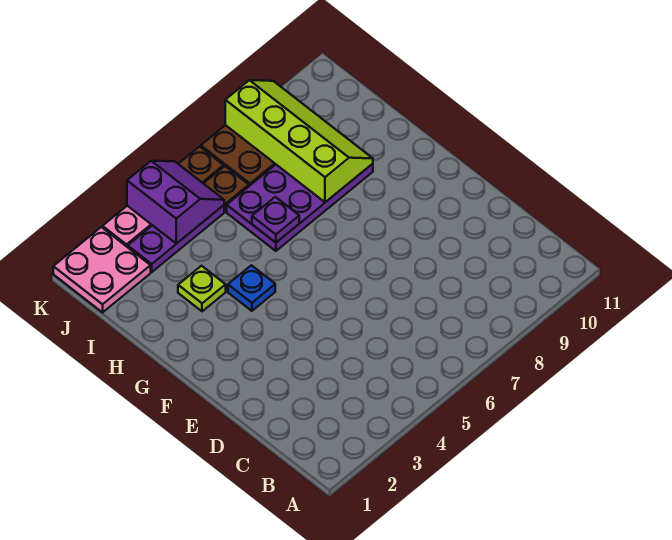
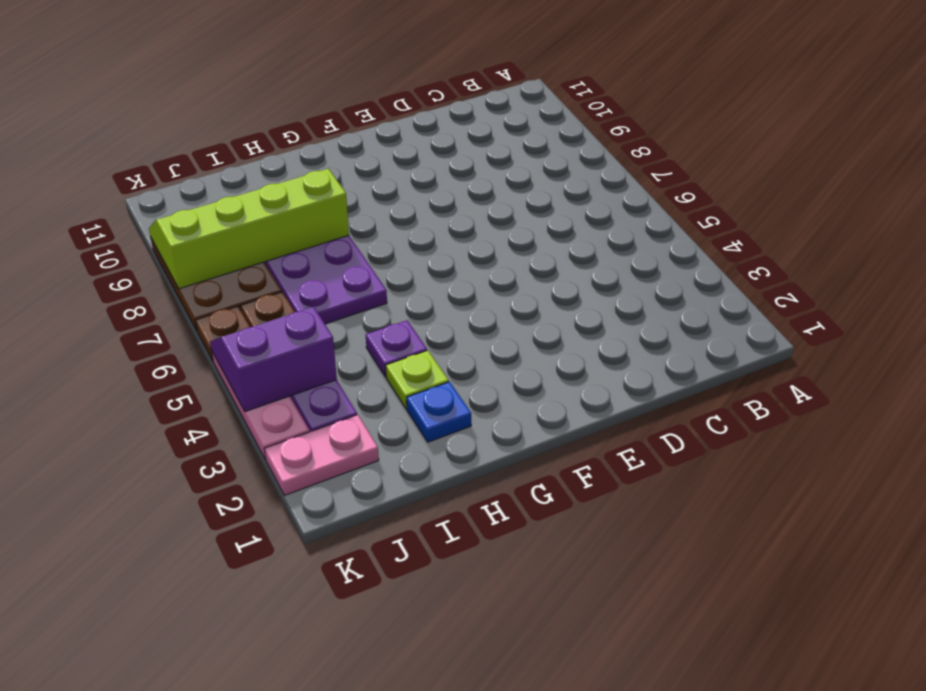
blue 1x1 plate [228,265,275,311] -> blue 1x1 plate moved to [407,382,471,442]
purple 1x1 plate [252,197,299,243] -> purple 1x1 plate moved to [366,320,427,377]
pink 2x2 plate [53,227,151,312] -> pink 1x2 plate [264,415,379,495]

